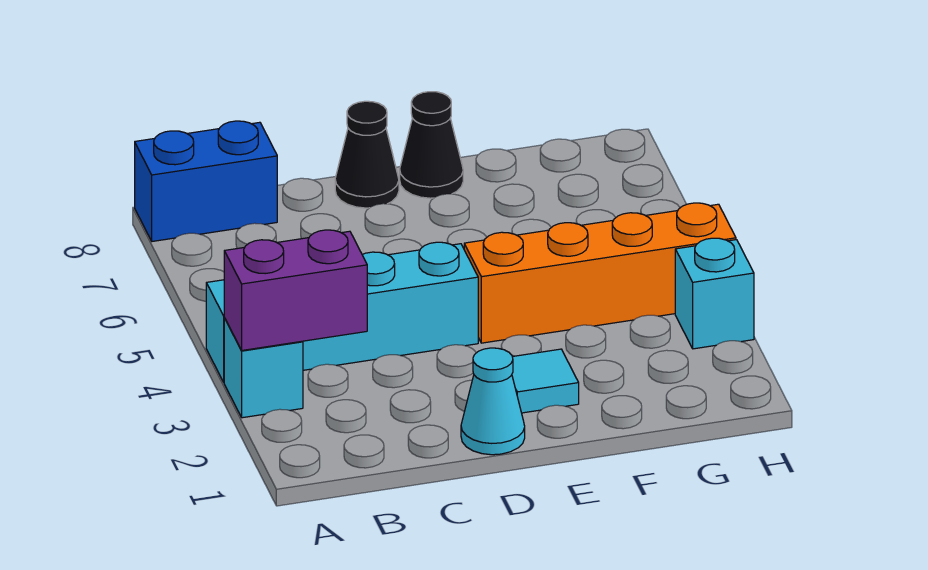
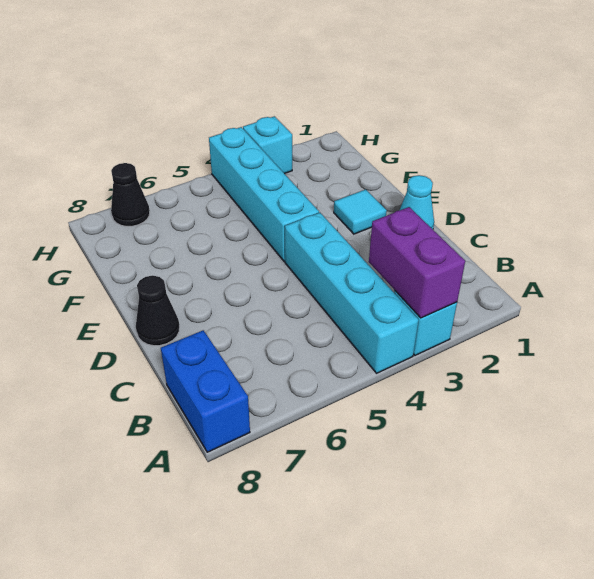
orange 1x4 brick [464,203,736,343] -> cyan 1x4 brick [209,127,319,262]
black 1x1 cone [400,92,463,198] -> black 1x1 cone moved to [111,163,150,226]

